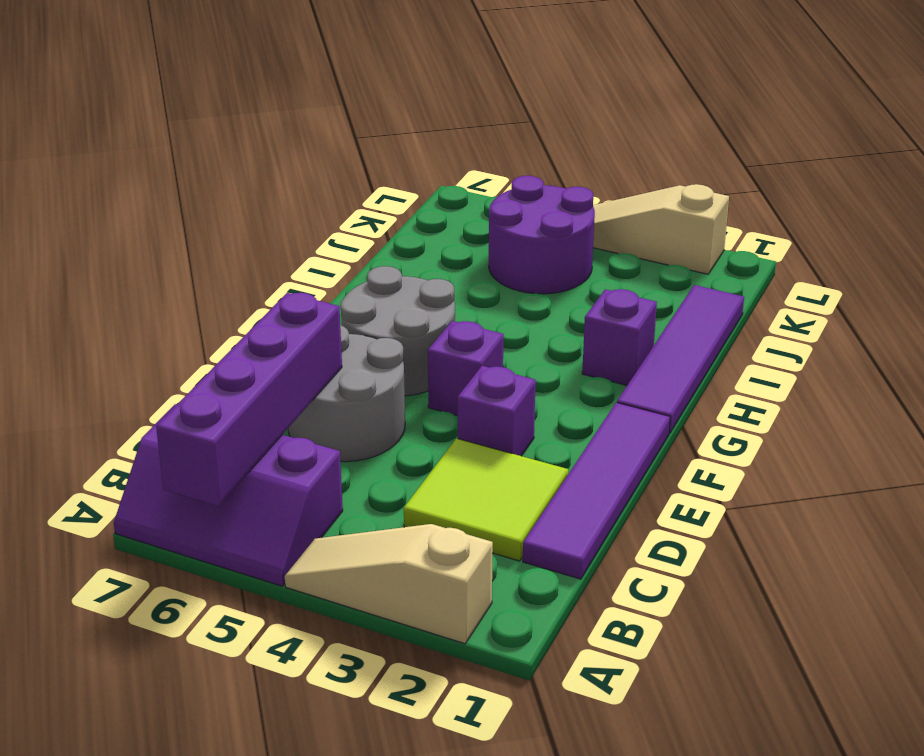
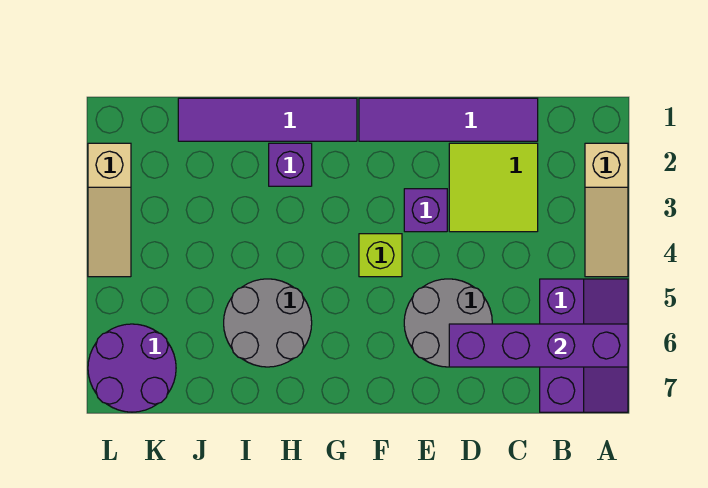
purple 1x1 brick [428,321,504,416] -> lime 1x1 brick [359,234,402,277]
grey 2x2 round brick [341,266,455,396] -> grey 2x2 round brick moved to [224,279,312,367]
purple 2x2 round brick [489,176,595,294] -> purple 2x2 round brick moved to [88,324,176,412]

